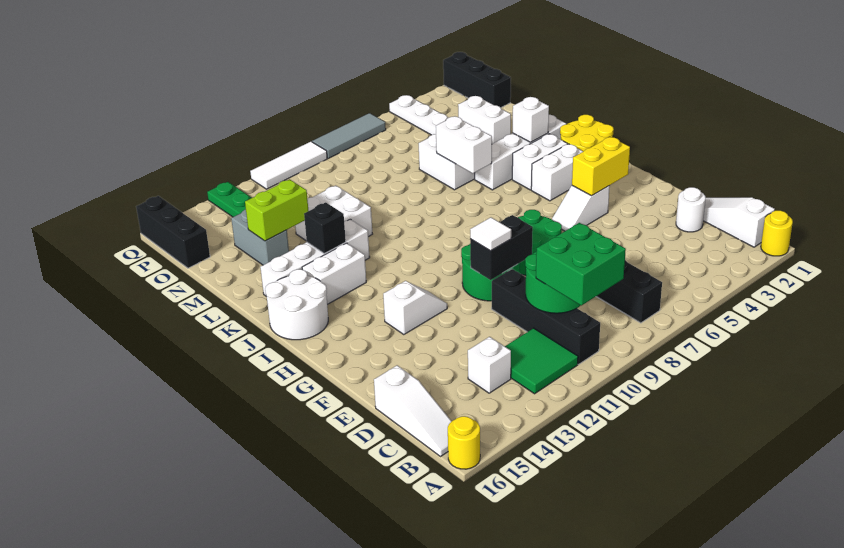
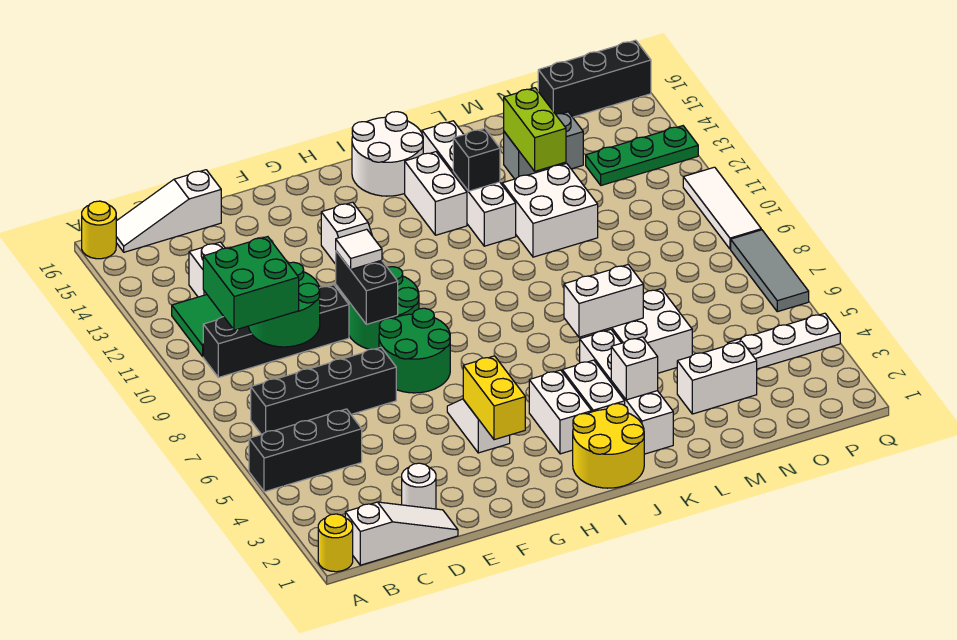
black 1x3 brick [443,52,511,108] -> black 1x3 brick moved to [249,409,362,492]

